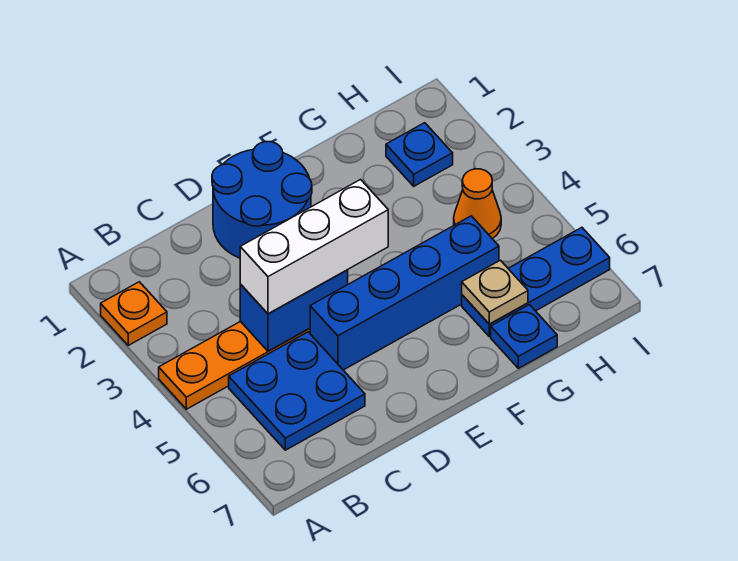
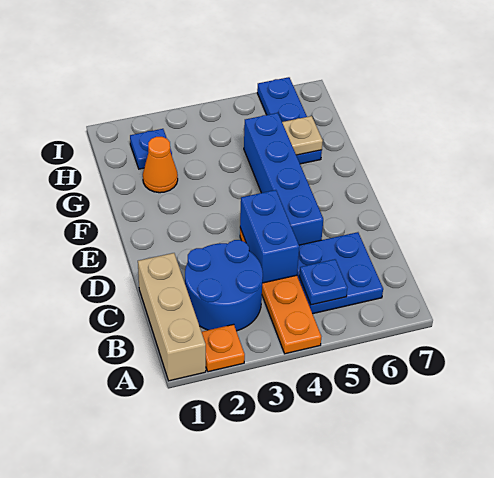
none -> tan 1x3 brick [138,253,206,381]
white 1x3 brick [240,180,388,314] -> none
blue 2x2 round brick [212,142,312,258] -> blue 2x2 round brick moved to [185,240,263,331]
blue 1x1 plate [491,305,557,368] -> blue 1x1 plate moved to [299,259,347,305]
orange 1x1 cone [454,169,501,239] -> orange 1x1 cone moved to [143,137,178,193]

